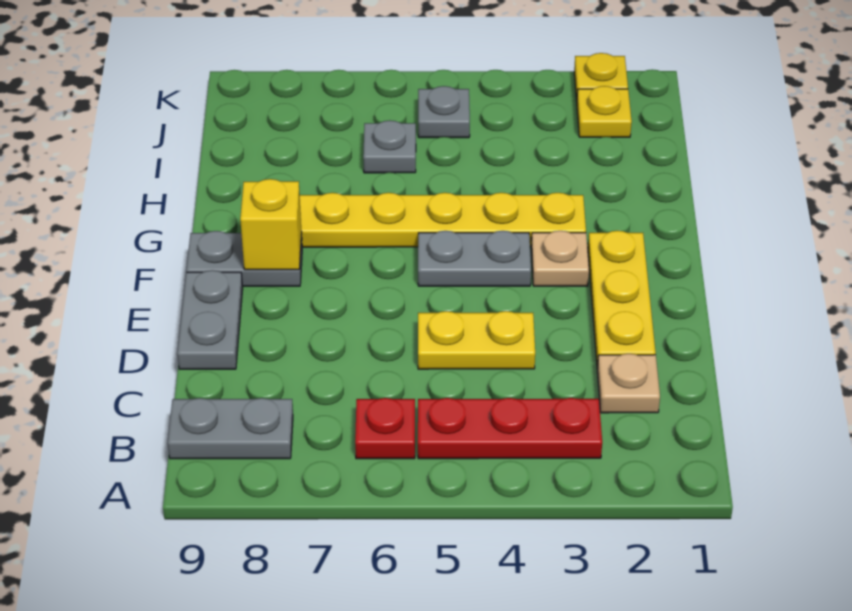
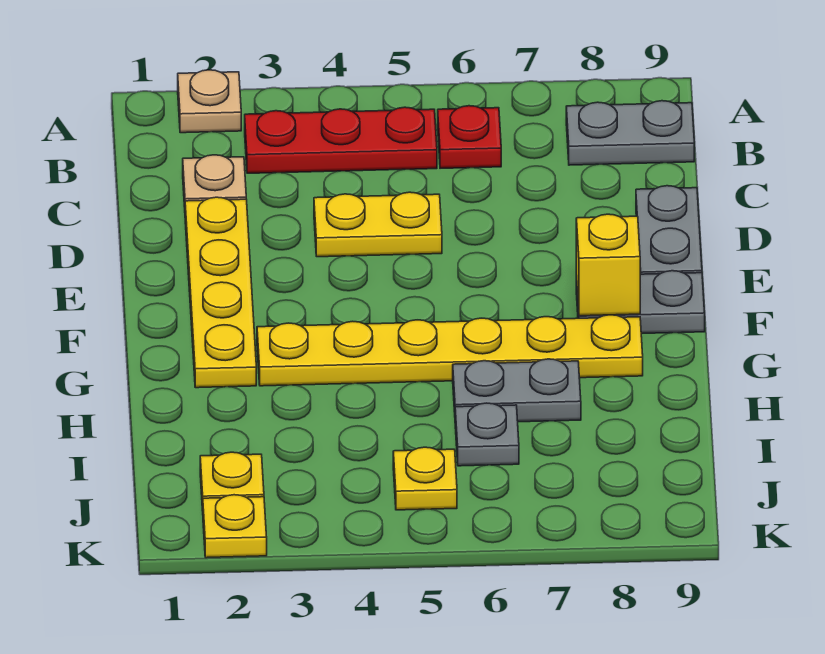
yellow 1x3 plate [588,231,656,368] -> yellow 1x4 plate [185,197,256,388]
tan 1x1 plate [531,231,589,286] -> tan 1x1 plate moved to [178,70,241,133]
grey 1x2 plate [418,231,531,286] -> grey 1x2 plate moved to [453,359,581,422]
grey 1x1 plate [418,86,470,138] -> yellow 1x1 plate [393,447,457,510]

